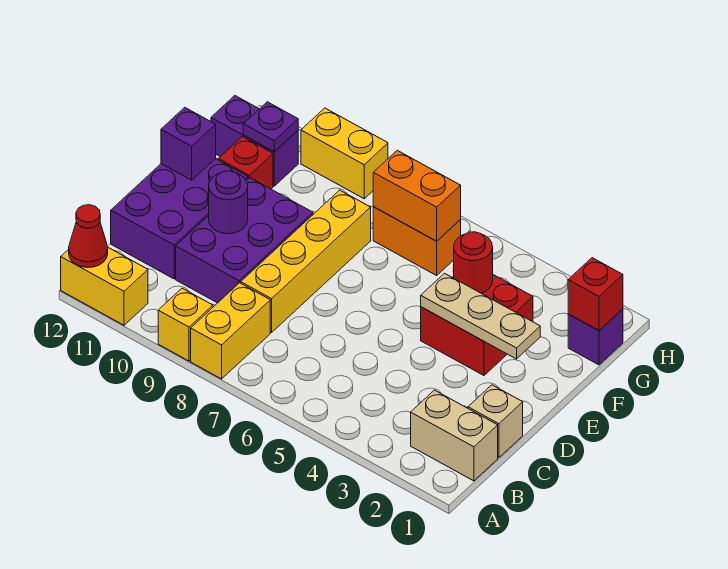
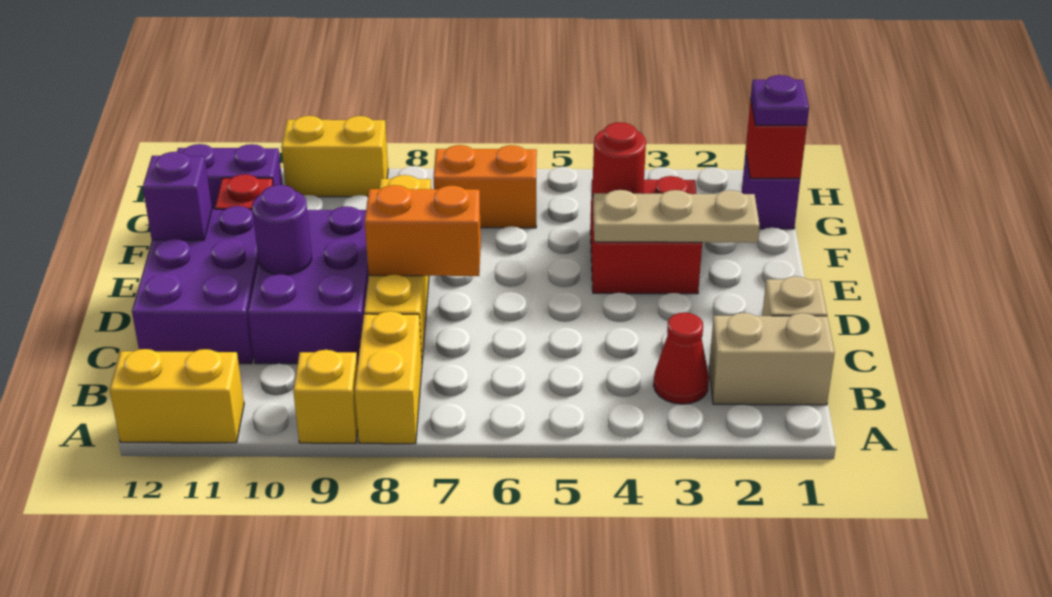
red 1x1 cone [69,205,108,268] -> red 1x1 cone moved to [653,313,709,404]
orange 1x2 brick [373,150,461,241] -> orange 1x2 brick moved to [365,185,481,276]
purple 1x1 plate [243,102,298,152] -> purple 1x1 plate moved to [751,75,809,125]

